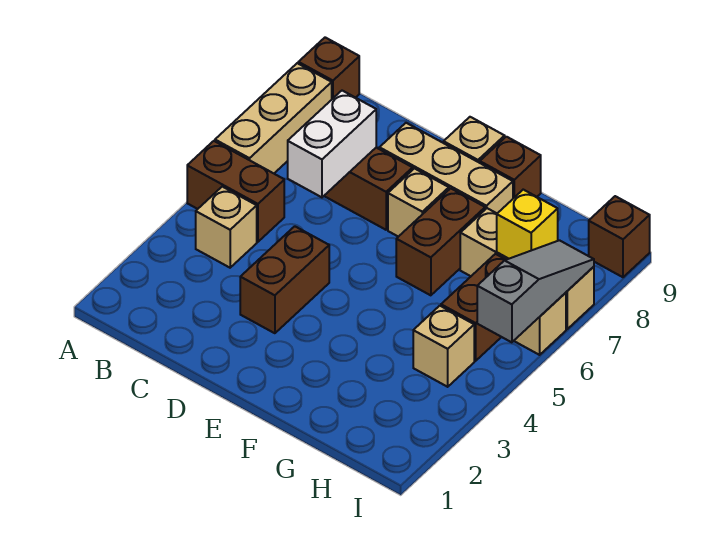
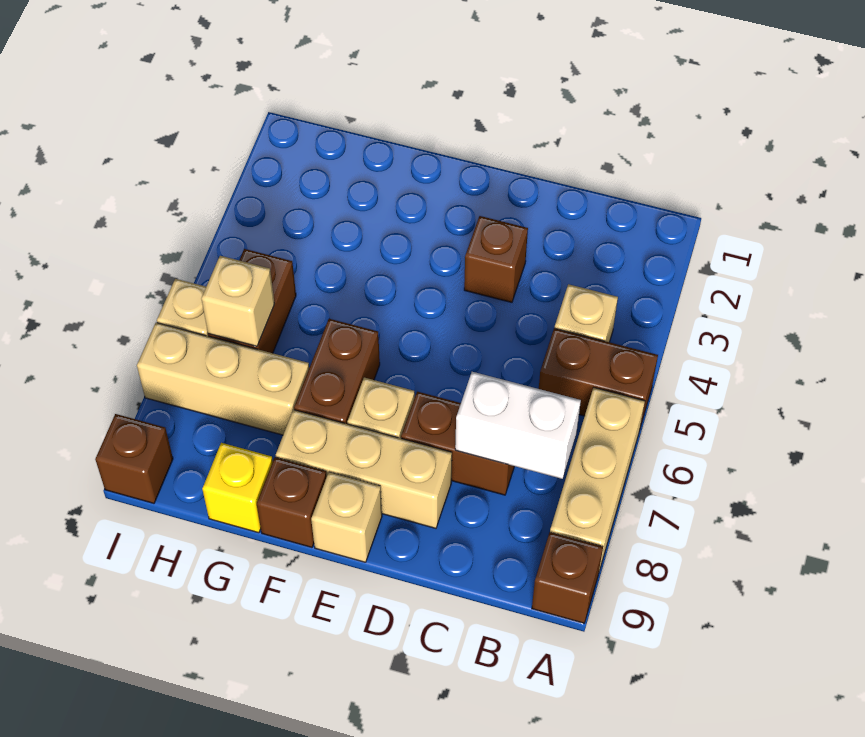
white 1x2 brick [288,91,376,197] -> white 1x2 brick turned to [455,372,581,479]
brown 1x2 brick [240,226,329,333] -> brown 1x1 brick [464,216,528,302]
tan 1x1 brick [413,306,474,387] -> tan 1x1 brick moved to [201,256,275,346]
yellow 1x1 brick [497,190,558,259] -> yellow 1x1 brick moved to [202,443,273,533]
grey 1x3 slope [477,240,594,342] -> none

